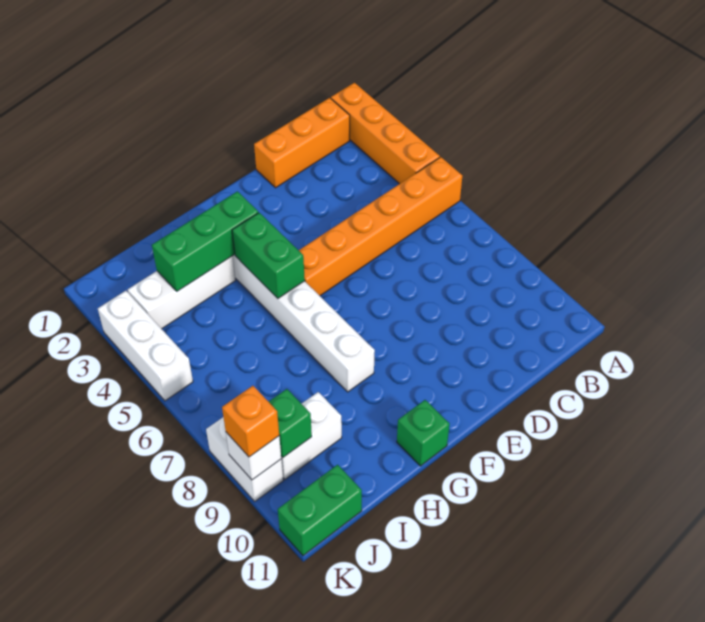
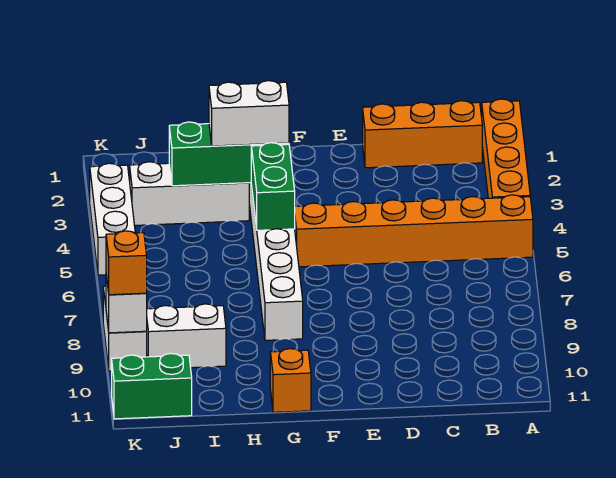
none -> white 1x2 brick [209,81,289,146]
green 1x1 brick [397,400,450,466] -> orange 1x1 brick [270,349,311,412]
green 1x1 brick [269,389,312,457] -> none

